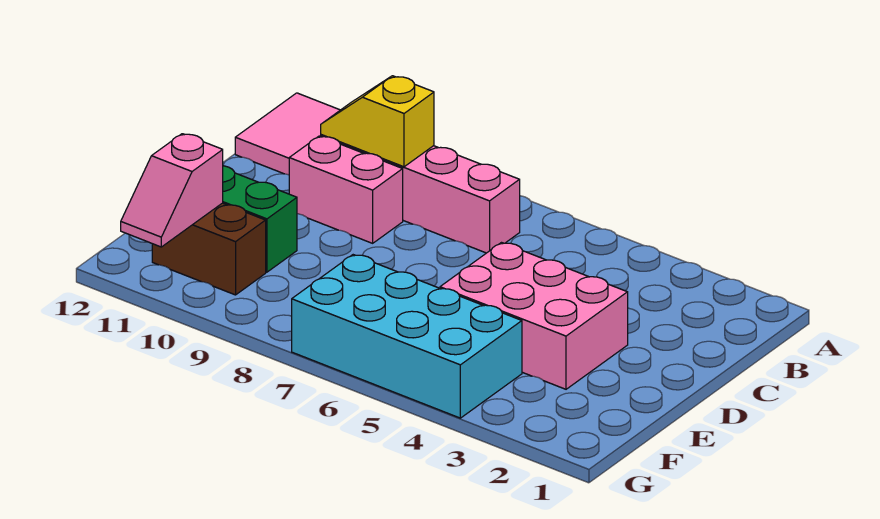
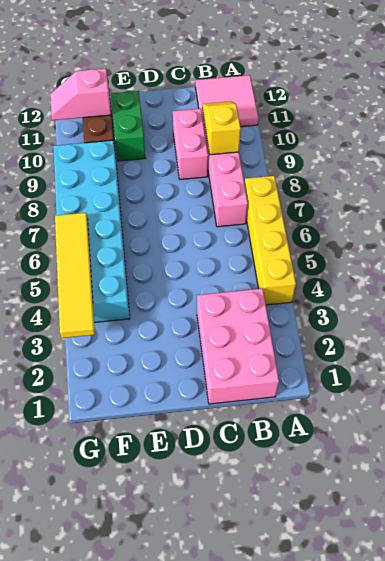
none -> yellow 1x4 brick [245,176,296,305]
pink 2x3 brick [440,243,628,389] -> pink 2x3 brick moved to [197,289,279,404]
cyan 2x4 brick [292,255,522,418] -> cyan 2x6 brick [53,140,130,322]
none -> yellow 1x4 tile [55,213,95,338]

